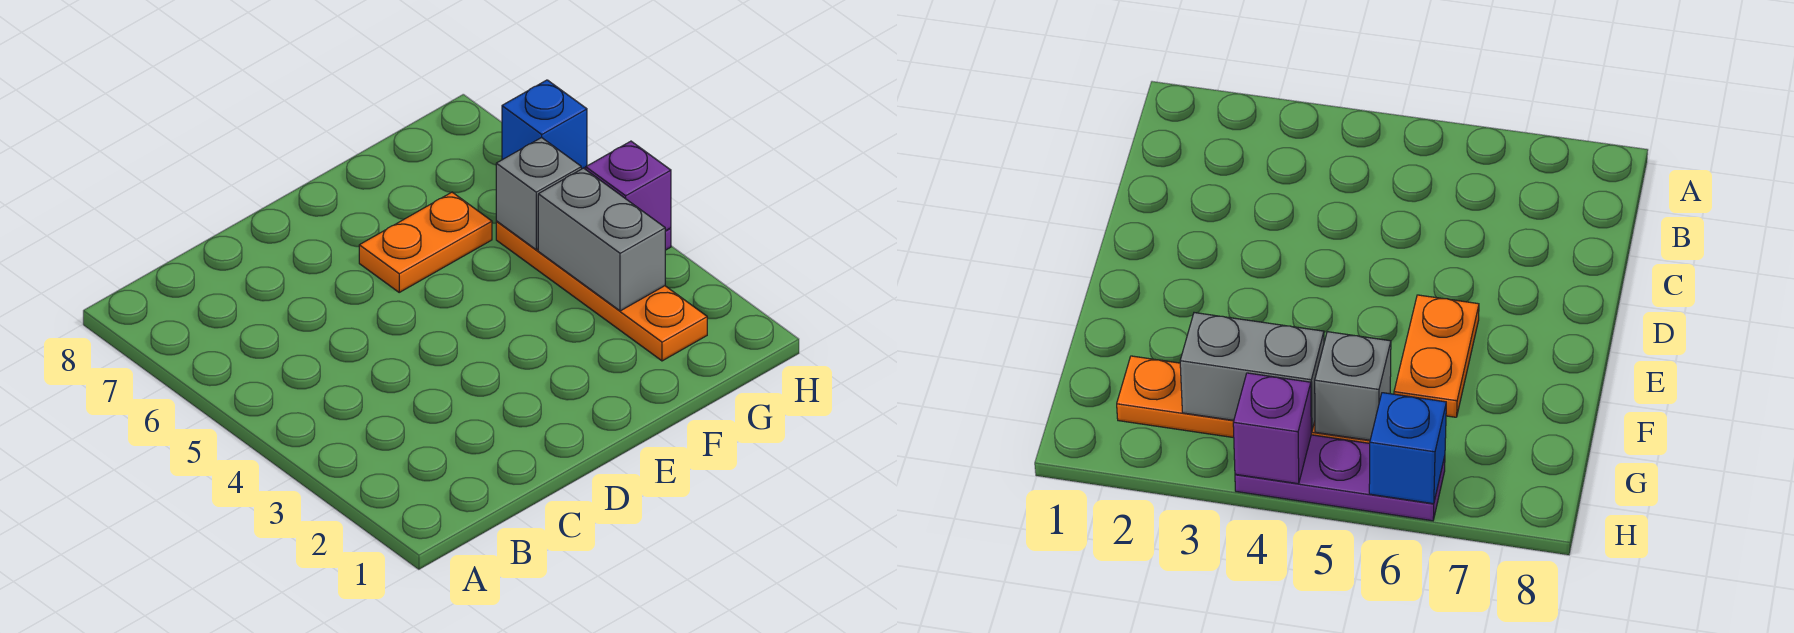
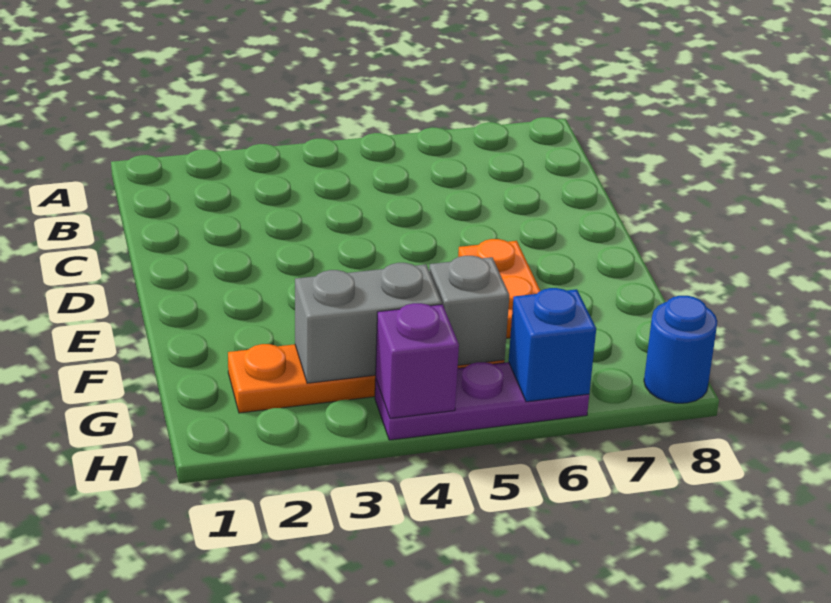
none -> blue 1x1 round brick [644,296,717,403]

